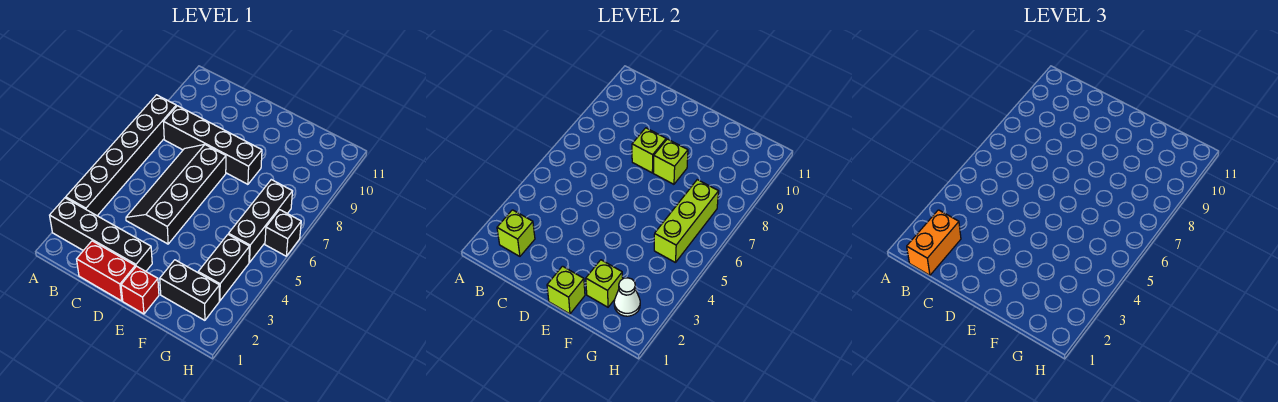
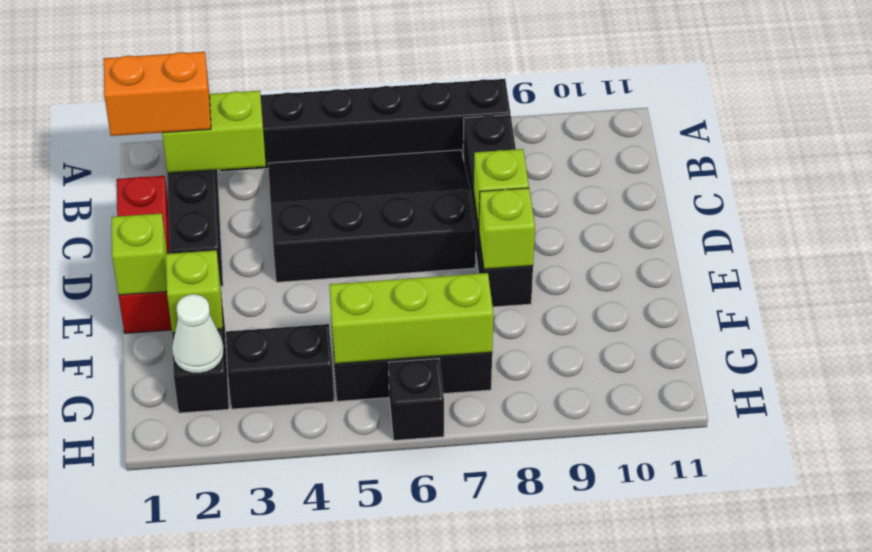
lime 1x1 brick [497,210,535,256] -> lime 1x2 brick [162,91,266,173]
black 2x4 slope [126,145,226,244] -> black 3x4 slope [268,150,476,282]

